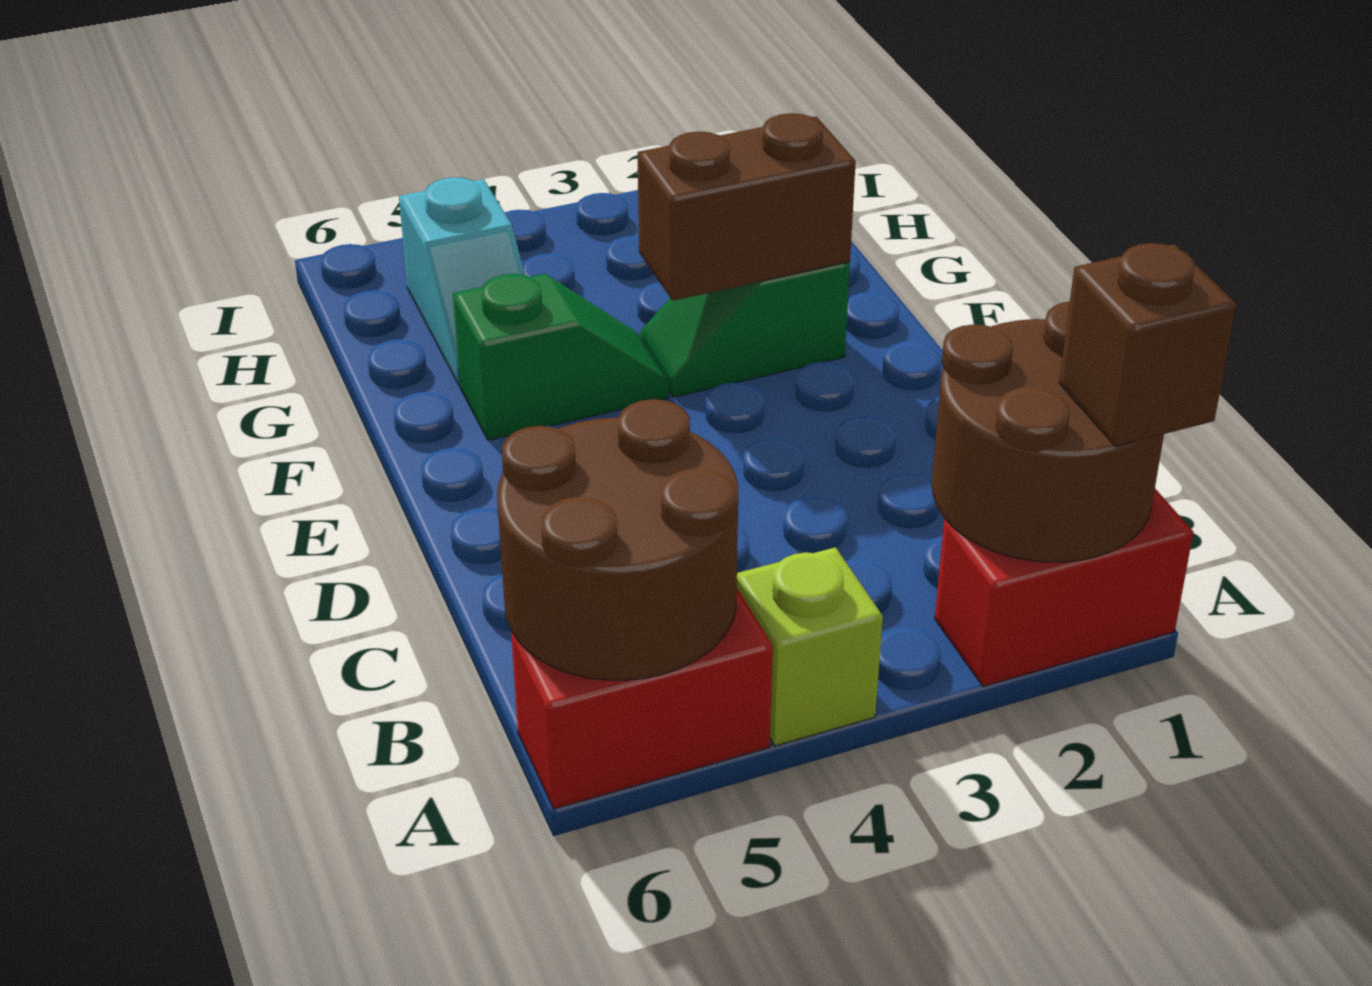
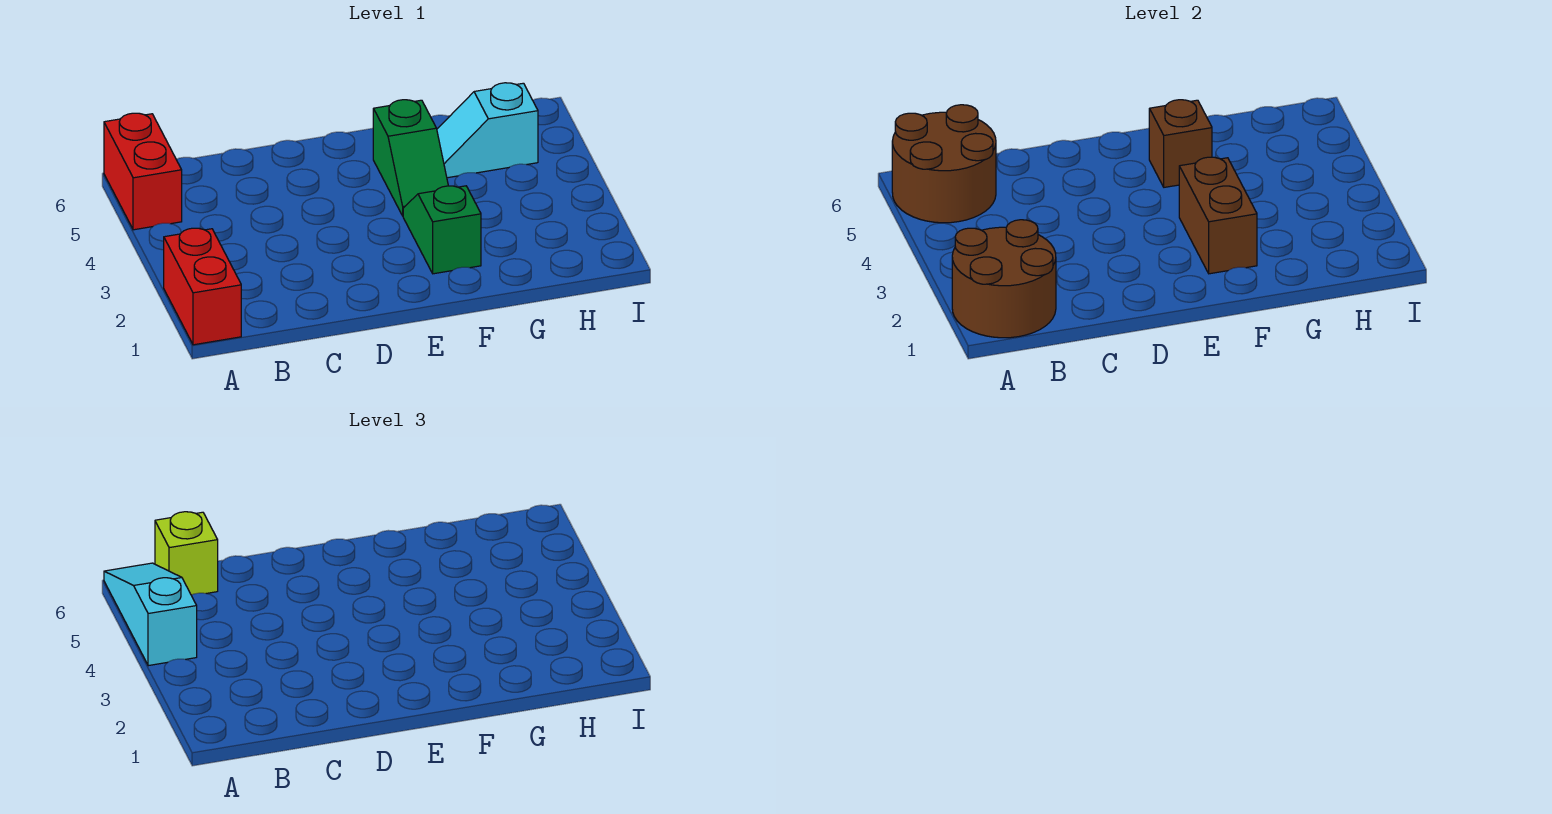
brown 1x1 brick [1059,243,1236,446] -> brown 1x1 brick moved to [1149,100,1212,187]
lime 1x1 brick [737,547,883,746] -> lime 1x1 brick moved to [155,512,218,595]
none -> cyan 1x3 slope [104,563,197,666]

